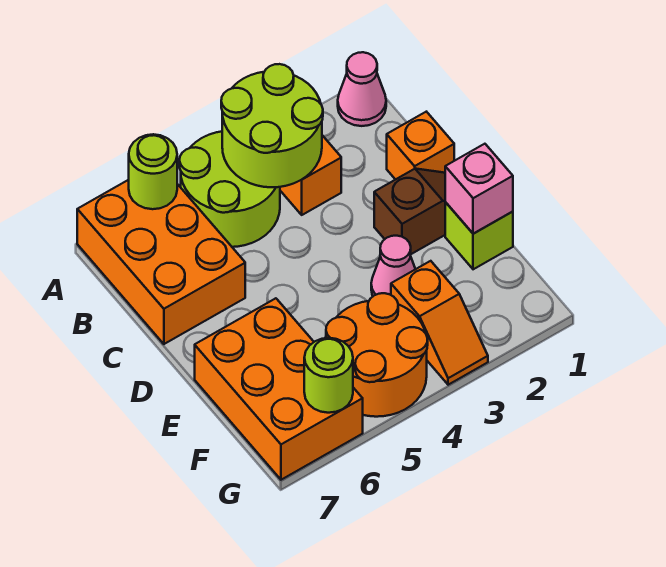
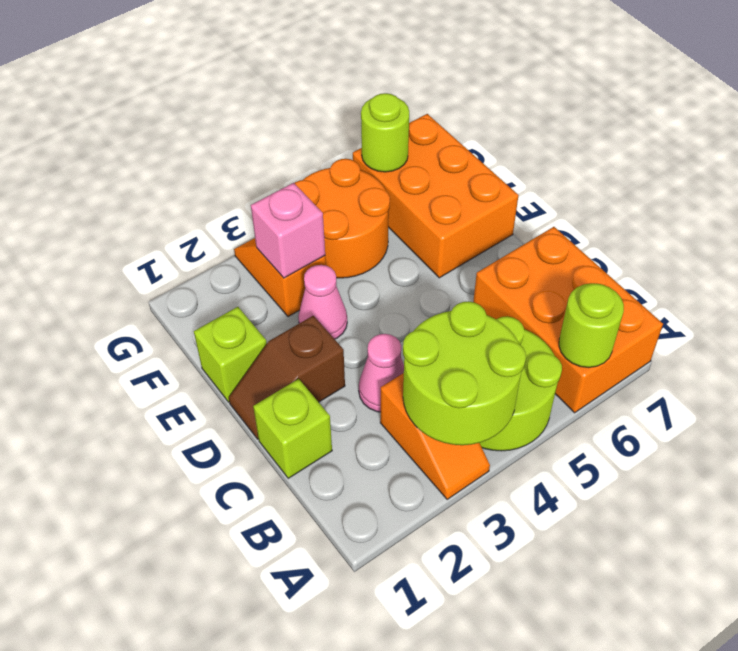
pink 1x1 cone [338,52,386,126] -> pink 1x1 cone moved to [359,334,404,412]
orange 1x1 brick [387,112,454,180] -> lime 1x1 brick [253,379,332,478]
pink 1x1 brick [445,144,513,234] -> pink 1x1 brick moved to [251,183,325,278]

